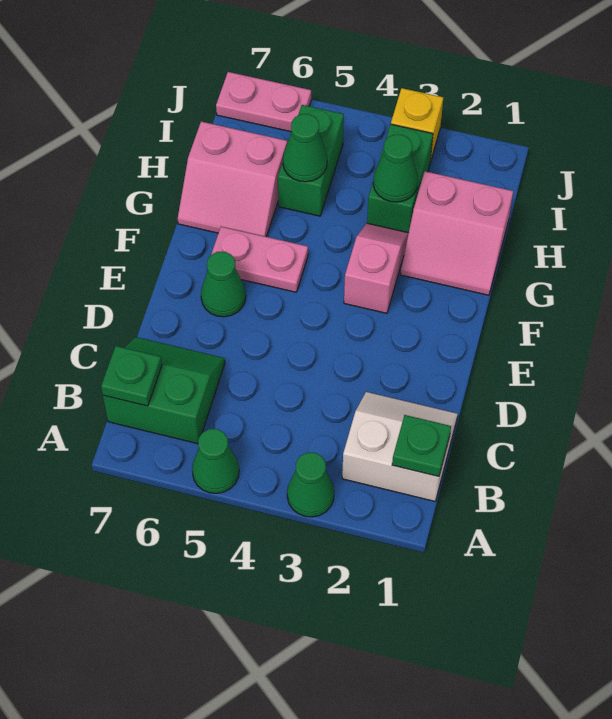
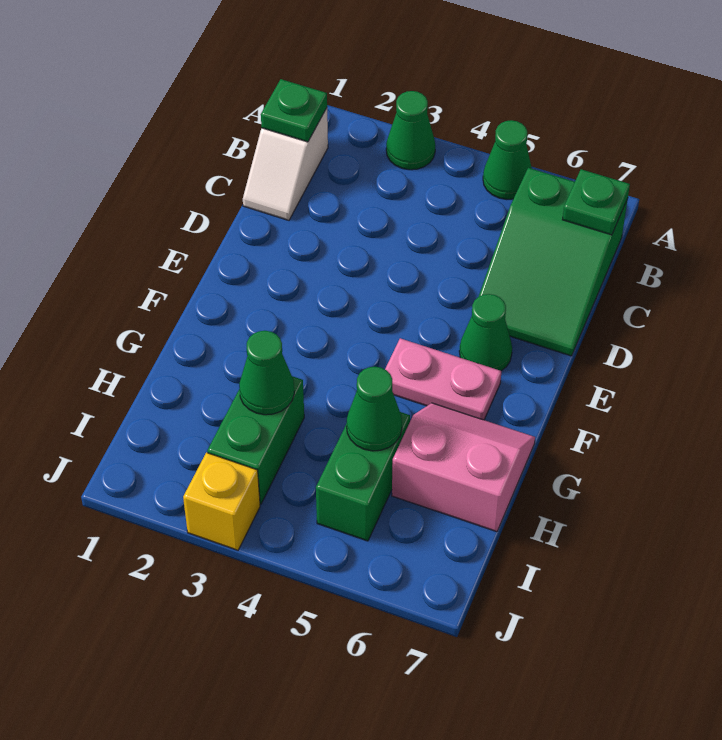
white 2x2 slope [342,392,458,501] -> white 1x2 slope [243,108,328,220]
green 2x2 slope [103,337,225,444] -> green 2x3 slope [479,168,628,356]
pink 1x2 slope [344,223,409,313] -> none
pink 2x2 slope [401,171,513,295] -> none
pink 1x2 plate [216,72,311,132] -> none

